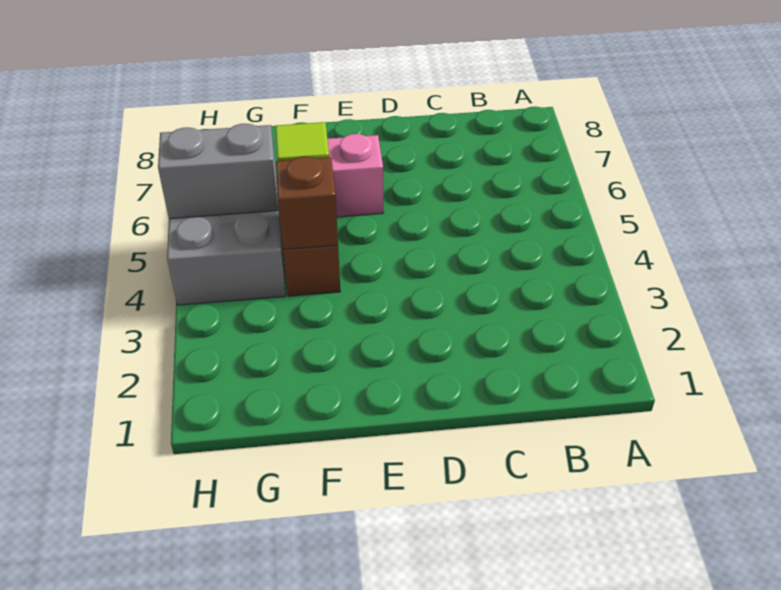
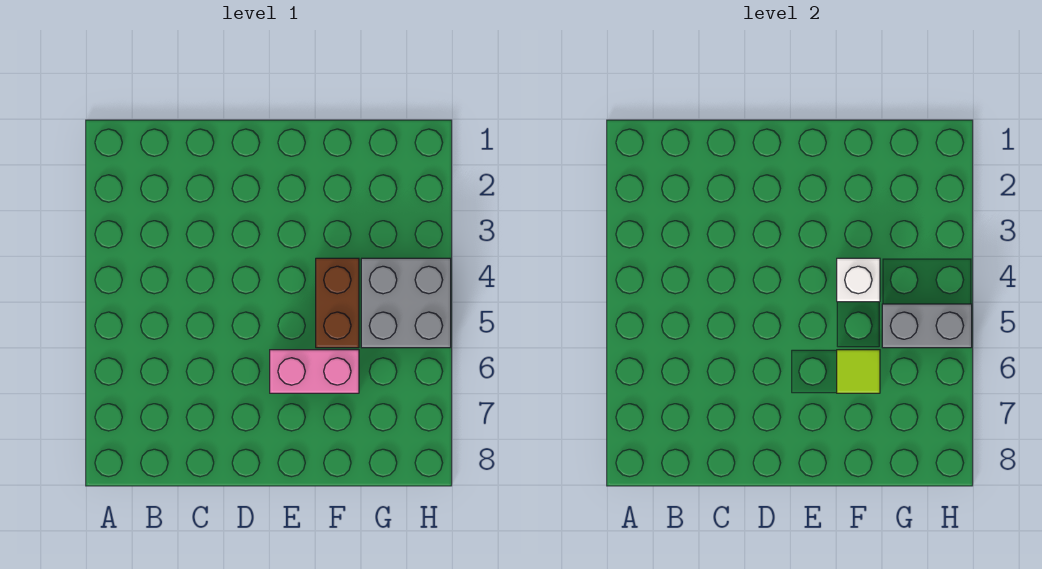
brown 1x1 brick [276,156,338,250] -> white 1x1 brick [837,258,880,302]

